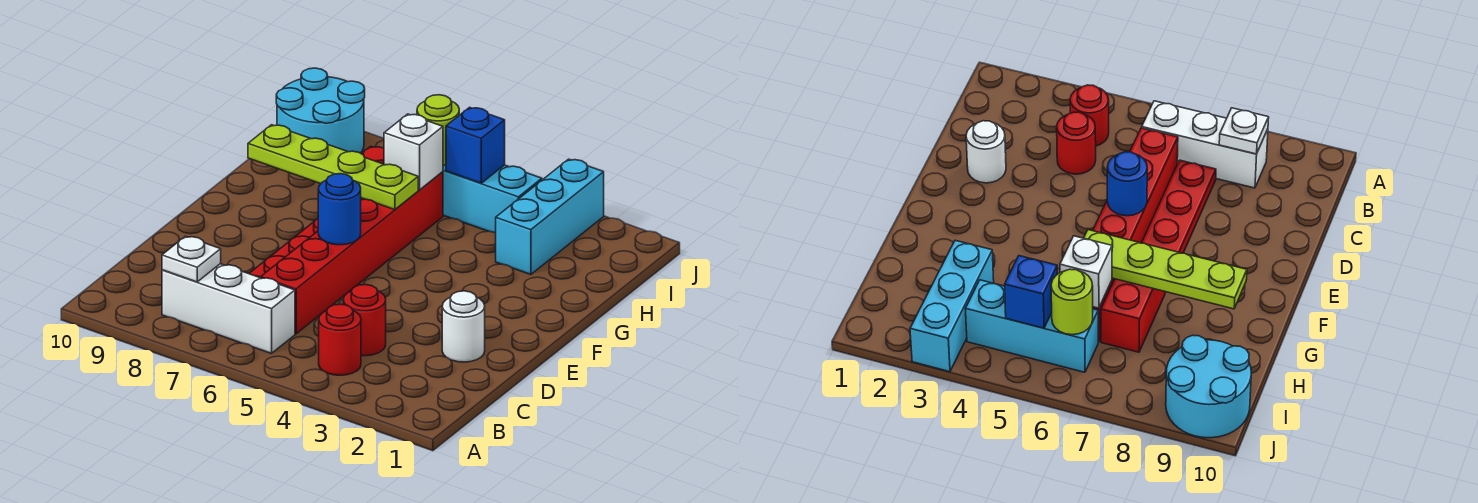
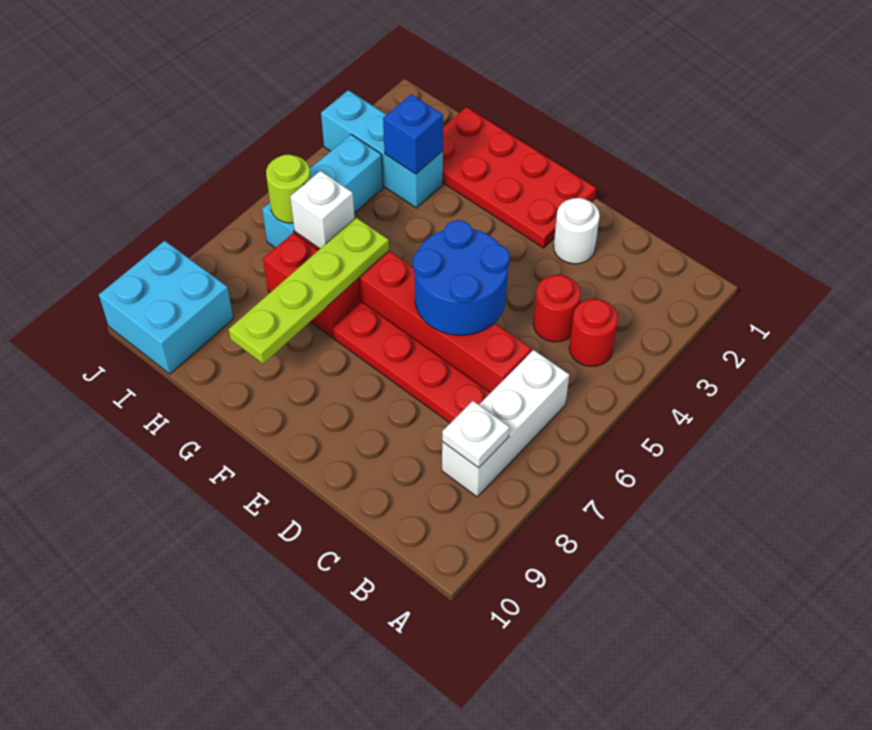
none -> red 2x4 plate [443,107,596,248]
blue 1x1 round brick [318,174,361,245] -> blue 2x2 round brick [413,220,510,335]
blue 1x1 brick [446,107,505,183] -> blue 1x1 brick moved to [383,95,443,174]
cyan 2x2 round brick [276,68,365,153] -> cyan 2x2 brick [99,241,233,374]

